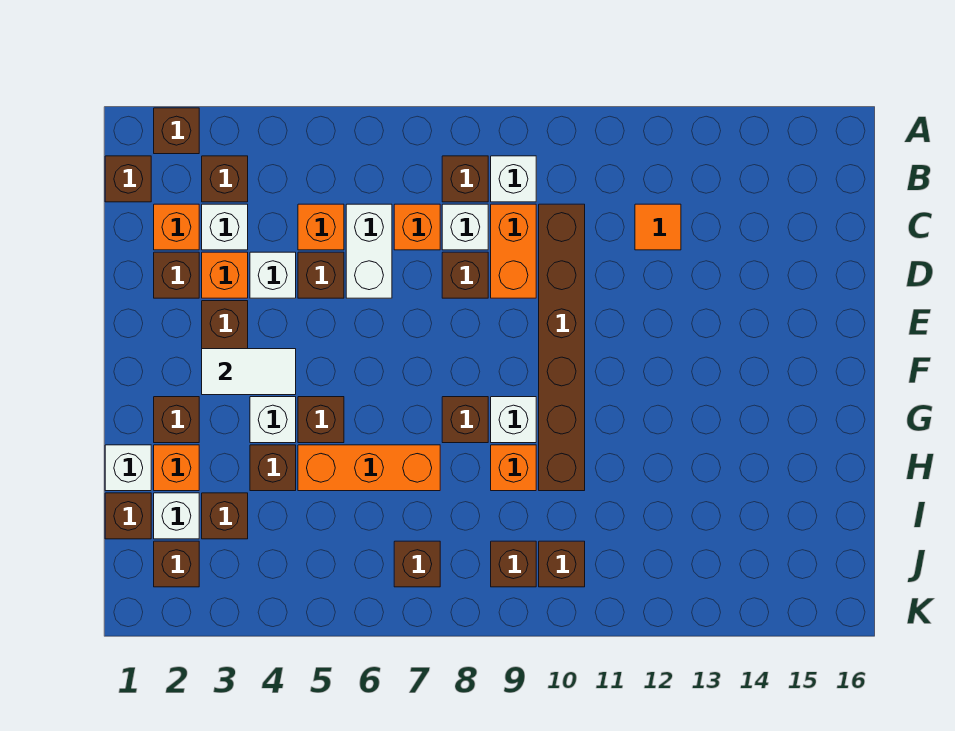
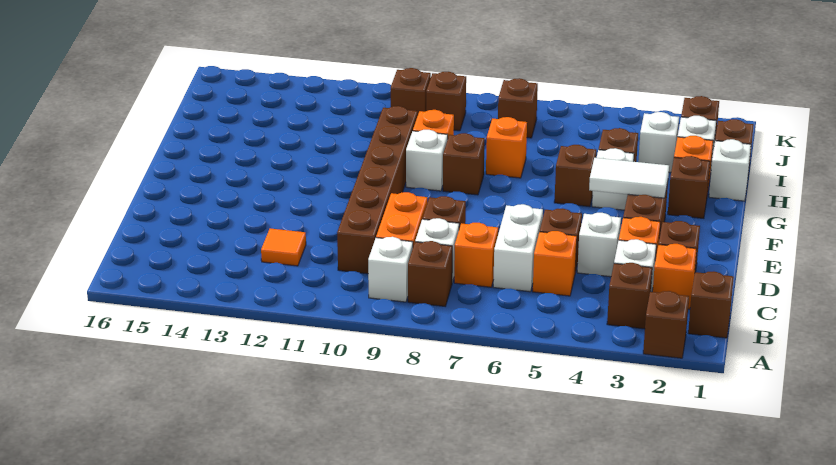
orange 1x3 brick [298,445,440,491] -> orange 1x1 brick [486,117,527,178]
brown 1x1 brick [202,493,248,539] -> white 1x1 brick [638,112,679,172]

